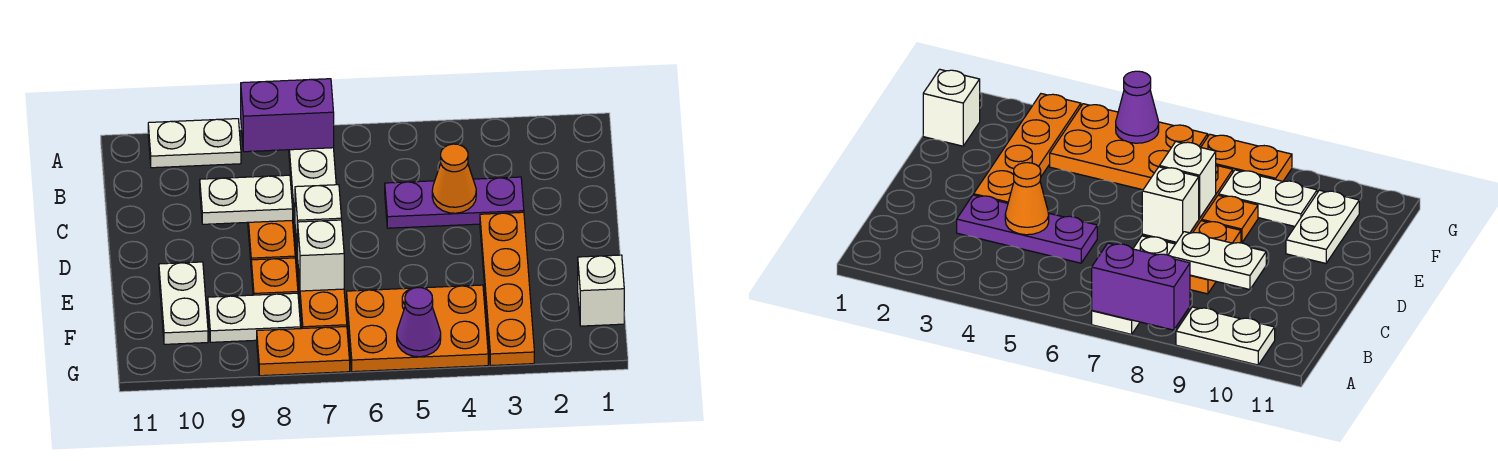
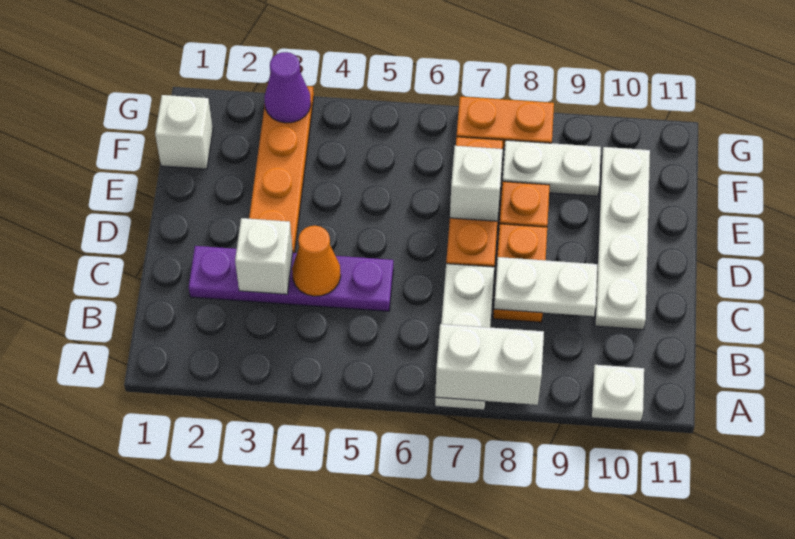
purple 1x2 brick [241,79,334,152] -> white 1x2 brick [435,324,544,405]
white 1x2 plate [148,119,241,168] -> white 1x1 plate [591,365,644,422]
purple 1x3 plate [385,177,524,228] -> purple 1x4 plate [189,246,393,311]
white 1x1 brick [295,185,342,255] -> white 1x1 brick moved to [235,218,293,294]
white 1x2 plate [159,262,208,344] -> white 1x4 plate [595,147,650,330]
orange 2x3 plate [347,285,488,372] -> none
purple 1x1 cone [397,288,441,357] -> purple 1x1 cone moved to [264,52,311,123]

